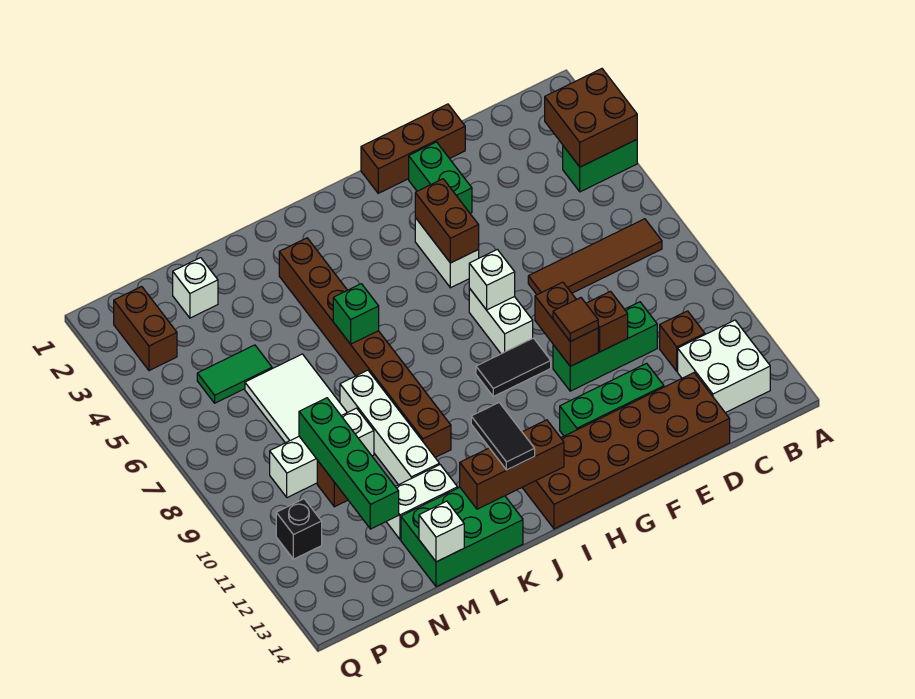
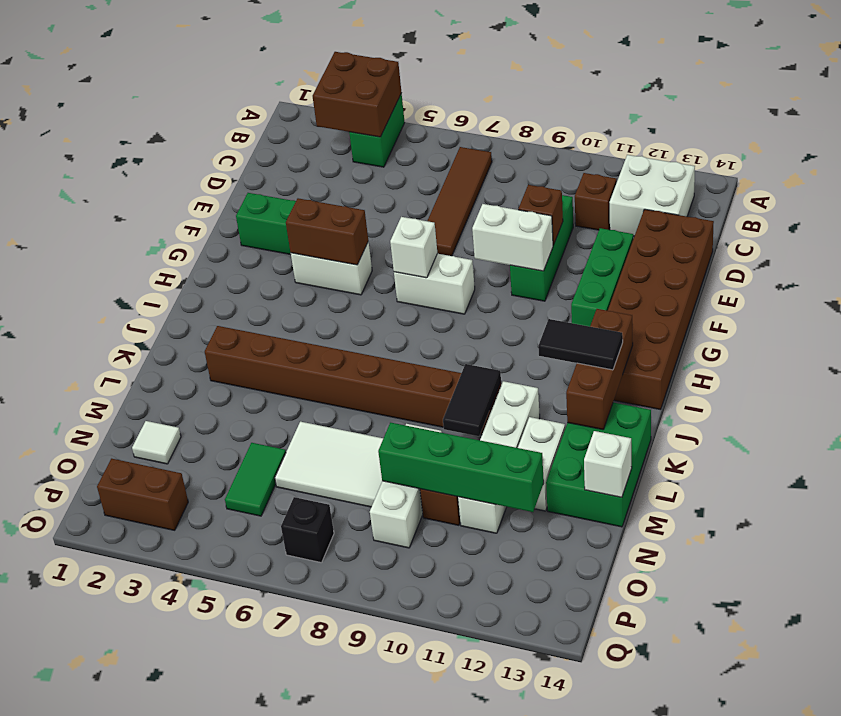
brown 1x3 brick [361,104,465,193] -> none
brown 1x2 brick [535,282,598,366] -> white 1x2 brick [472,204,553,271]
brown 1x1 tile [553,298,598,341] -> none
black 1x2 tile [476,338,551,396] -> black 1x2 tile moved to [443,364,501,436]
green 1x1 brick [333,284,379,344] -> none
white 1x4 brick [340,370,439,485] -> white 1x4 brick turned to [458,381,540,533]
white 1x1 brick [173,258,218,318] -> white 1x1 tile [132,421,181,464]
black 1x1 brick [276,499,322,559] -> black 1x1 brick moved to [281,497,334,563]

